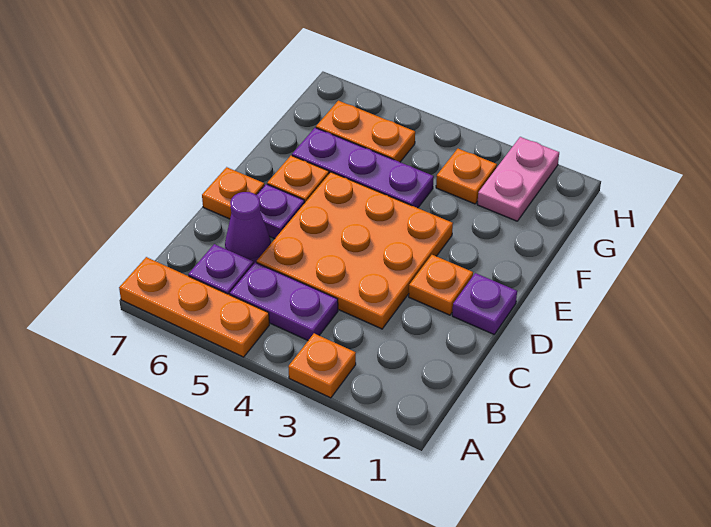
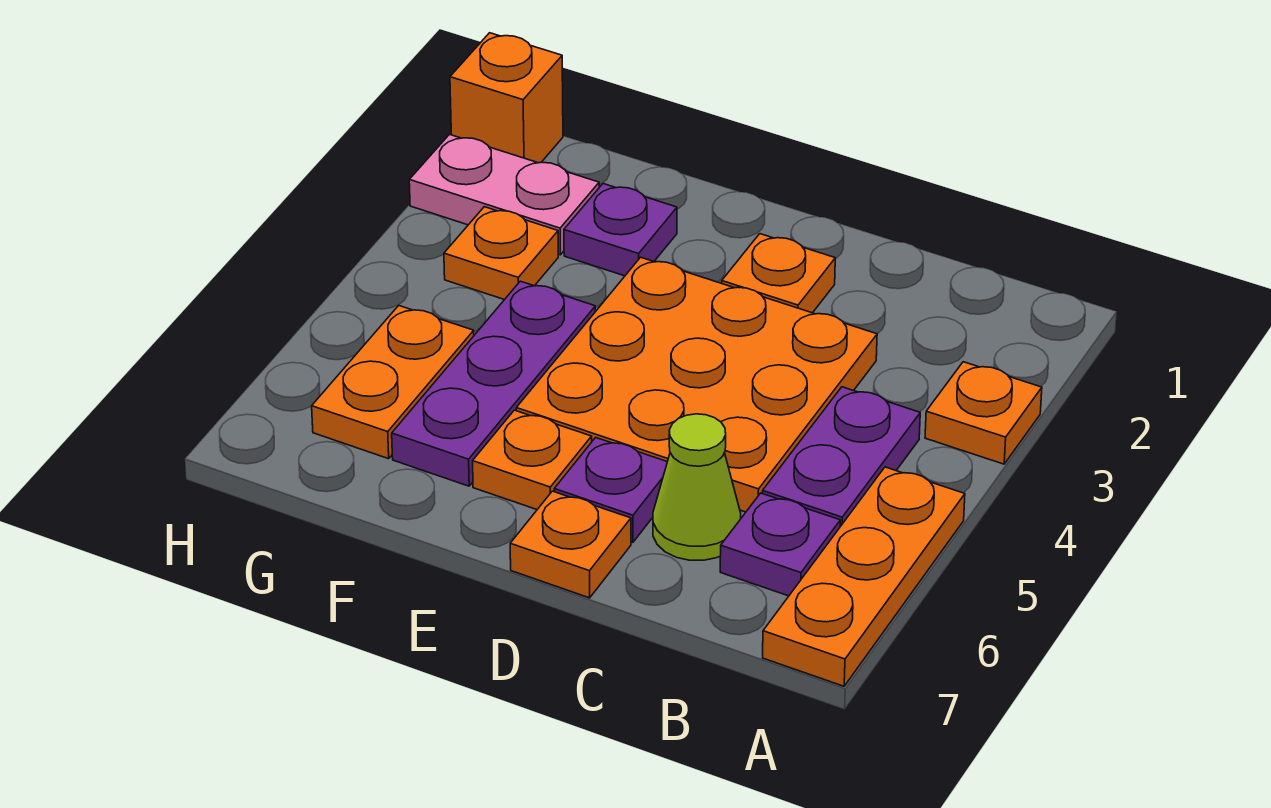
purple 1x1 cone [225,192,271,264] -> lime 1x1 cone [653,414,741,560]
purple 1x1 plate [452,273,517,334] -> purple 1x1 plate moved to [564,184,677,276]
none -> orange 1x1 brick [450,33,563,163]

